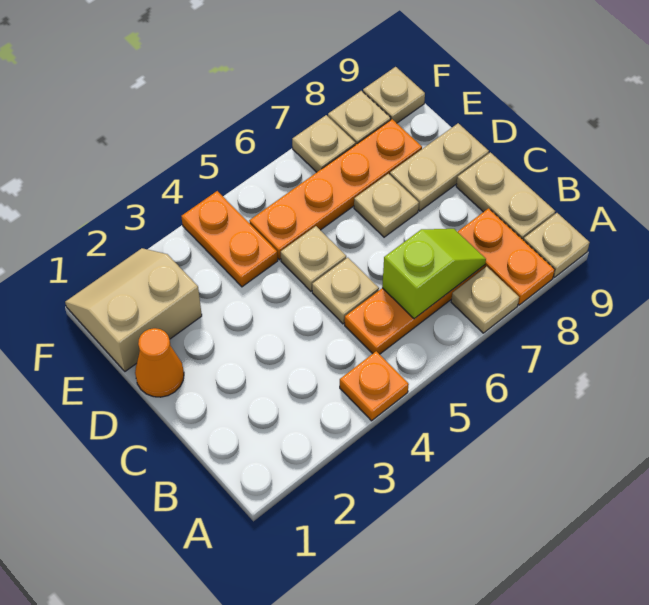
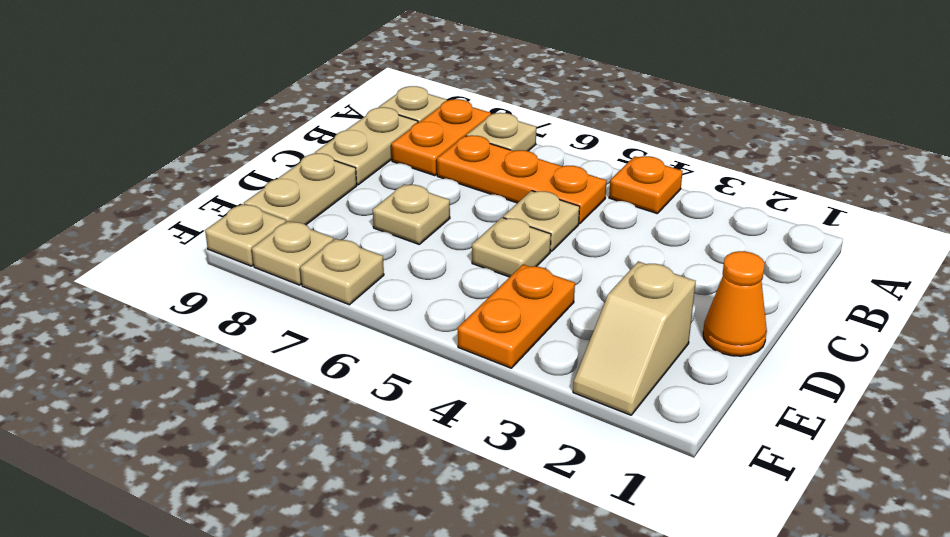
lime 1x2 slope [382,229,486,319] -> none
tan 1x2 plate [390,123,489,211] -> tan 1x2 plate turned to [244,153,357,225]
tan 2x2 slope [65,248,202,371] -> tan 1x2 slope [573,261,696,415]
orange 1x4 plate [249,119,422,260] -> none

